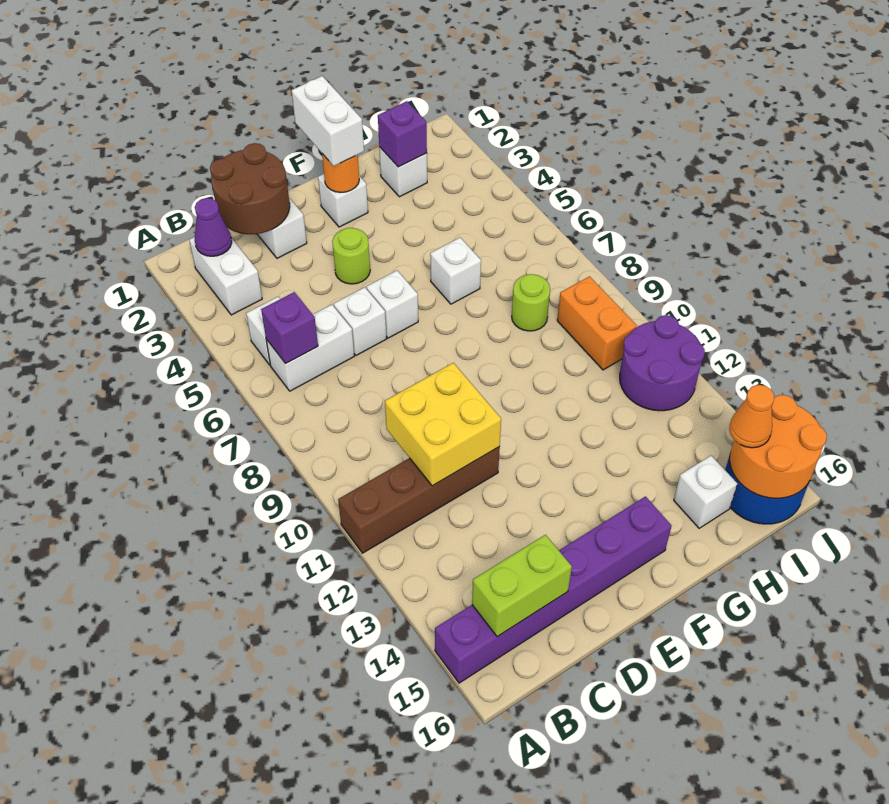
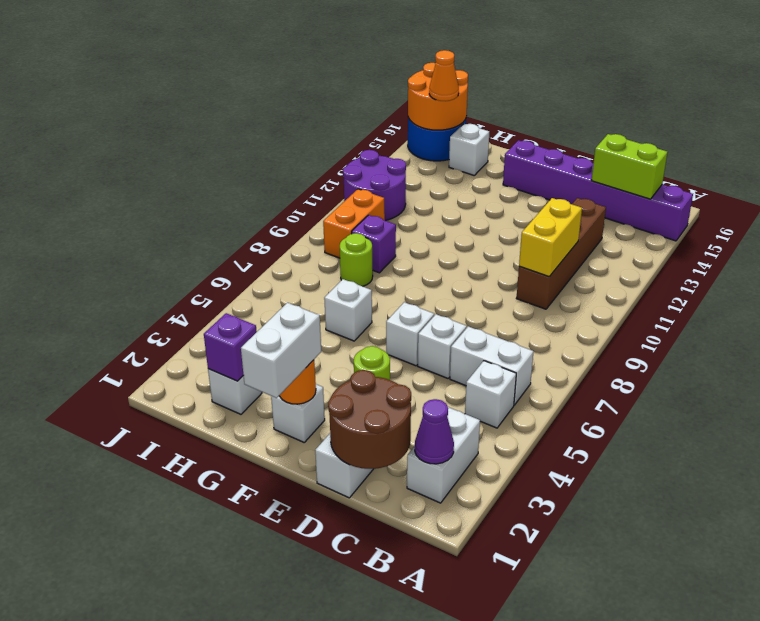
brown 1x4 brick [338,447,500,553] -> brown 1x4 brick turned to [516,198,606,309]
purple 1x1 brick [261,292,318,364] -> purple 1x1 brick moved to [352,215,396,273]
yellow 2x2 brick [385,363,501,486] -> yellow 1x2 brick [519,198,582,277]

